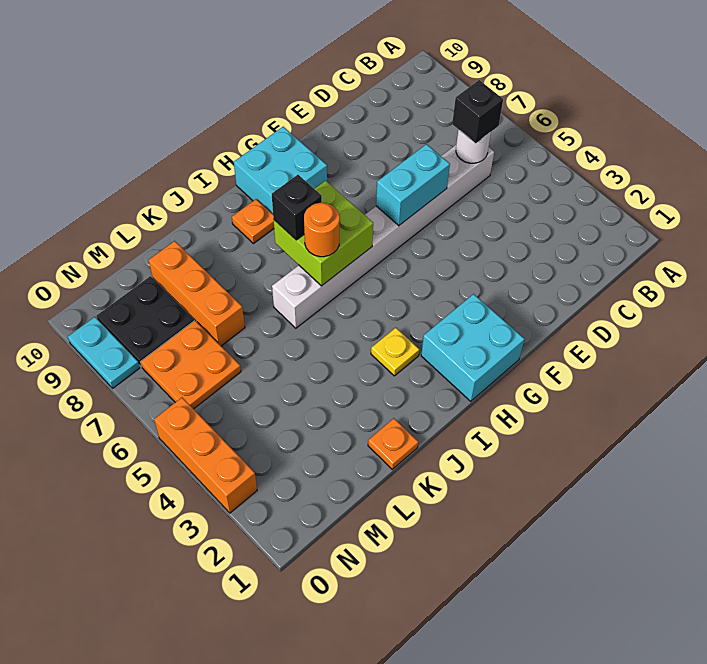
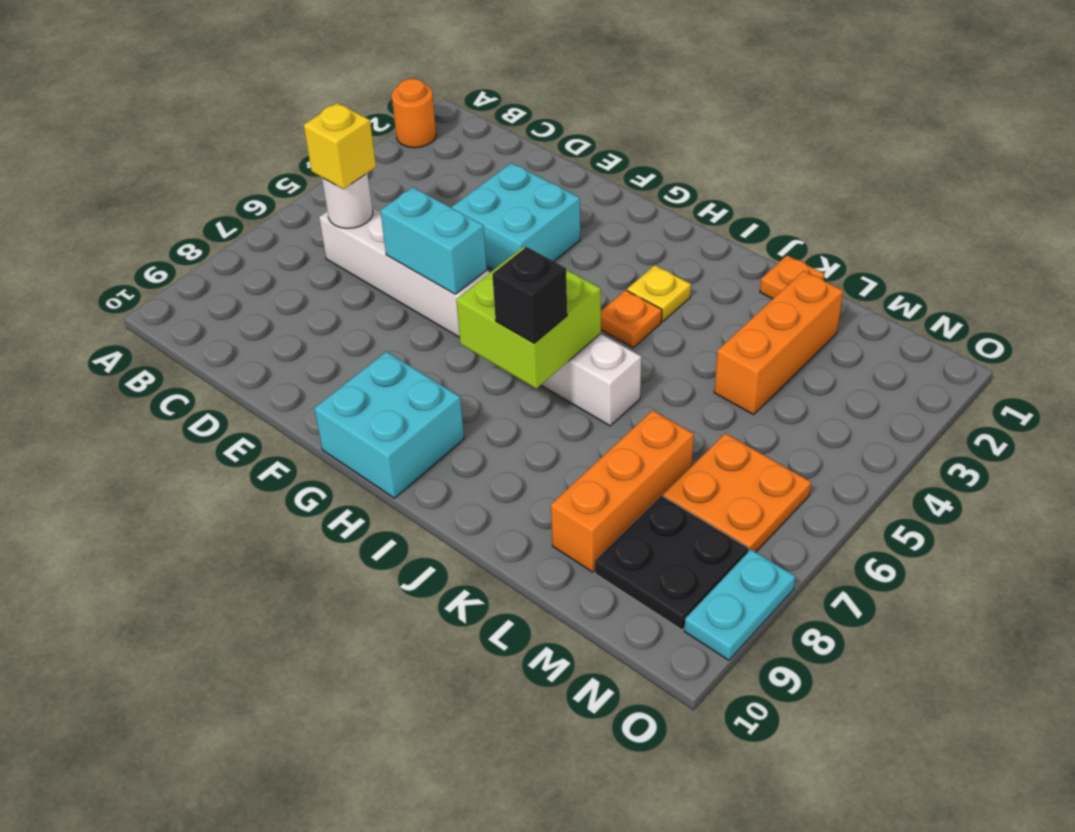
black 1x1 brick [452,80,503,143] -> yellow 1x1 brick [304,103,376,189]
cyan 2x2 brick [421,294,524,401] -> cyan 2x2 brick moved to [451,163,580,270]
orange 1x1 round brick [304,203,340,257] -> orange 1x1 round brick moved to [392,79,436,148]
orange 1x1 plate [232,199,274,244] -> orange 1x1 plate moved to [601,290,662,348]
orange 1x3 brick [154,398,257,513] -> orange 1x3 brick moved to [714,271,843,415]

